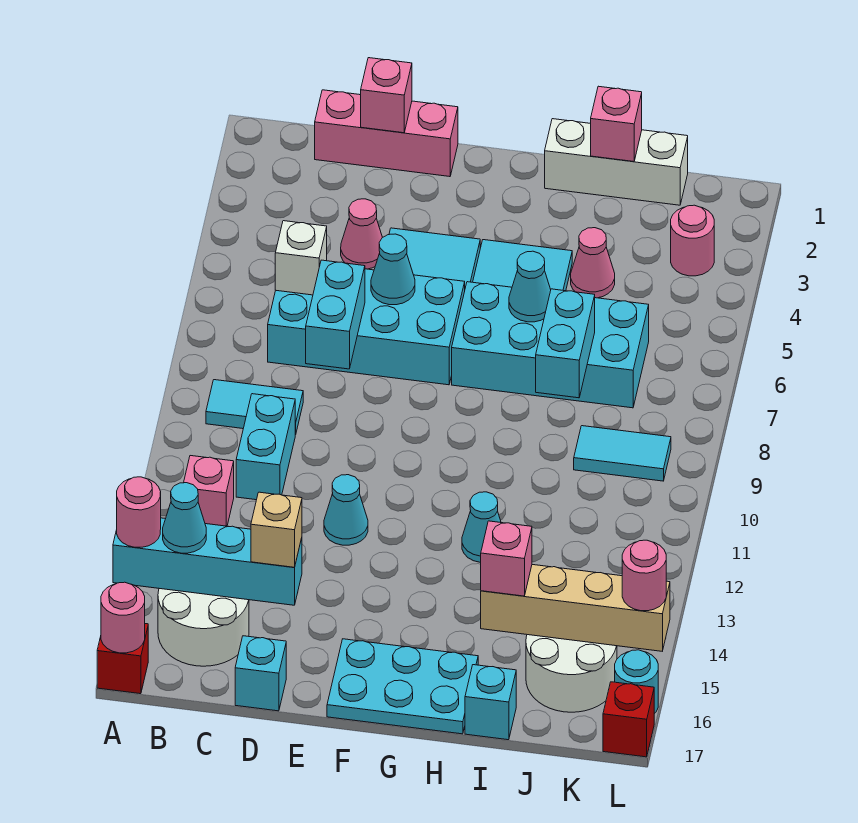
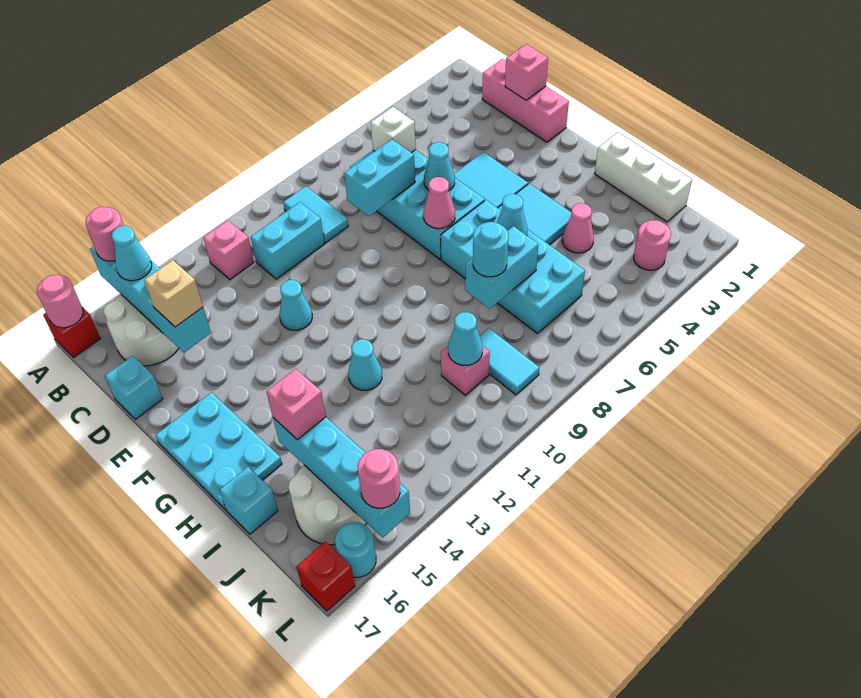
pink 1x1 cone [341,199,382,269] -> pink 1x1 cone moved to [424,177,455,229]
pink 1x1 brick [591,86,642,162] -> pink 1x1 brick moved to [441,346,490,395]
none -> cyan 1x1 round brick [473,222,508,277]
tan 1x4 brick [481,565,670,651] -> cyan 1x4 brick [273,417,410,538]
none -> cyan 1x1 cone [448,312,483,365]

